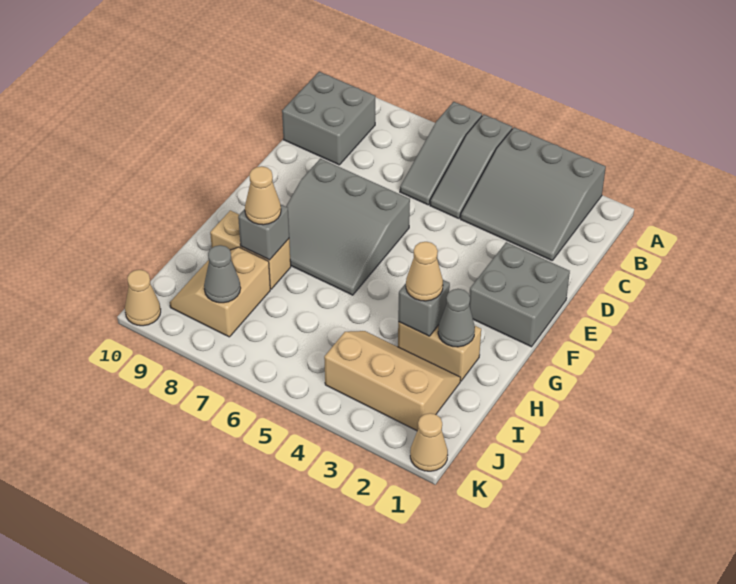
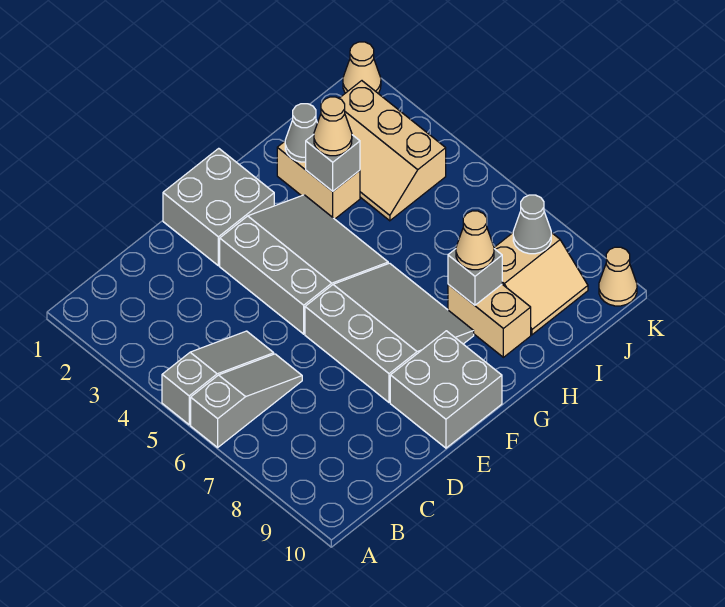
grey 3x3 slope [460,127,606,260] -> grey 3x3 slope moved to [220,195,388,334]
grey 2x2 brick [282,72,375,165] -> grey 2x2 brick moved to [390,331,502,448]

